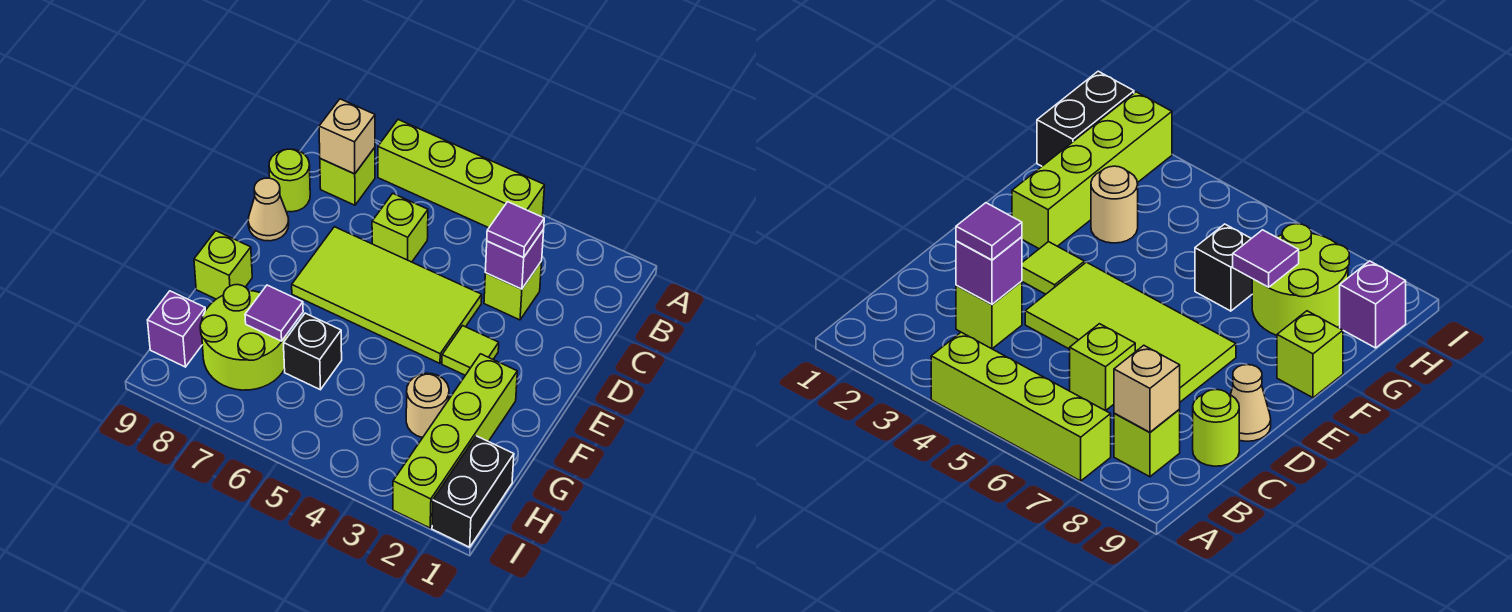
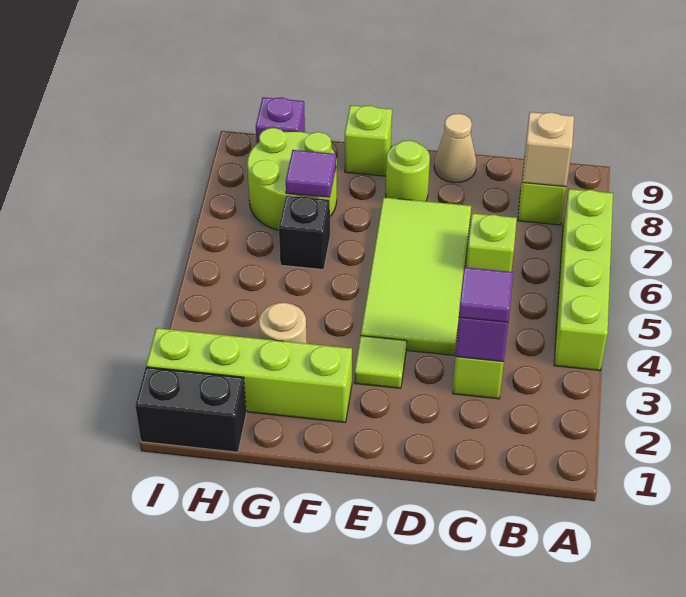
lime 1x1 round brick [269,149,310,212] -> lime 1x1 round brick moved to [386,140,430,201]

